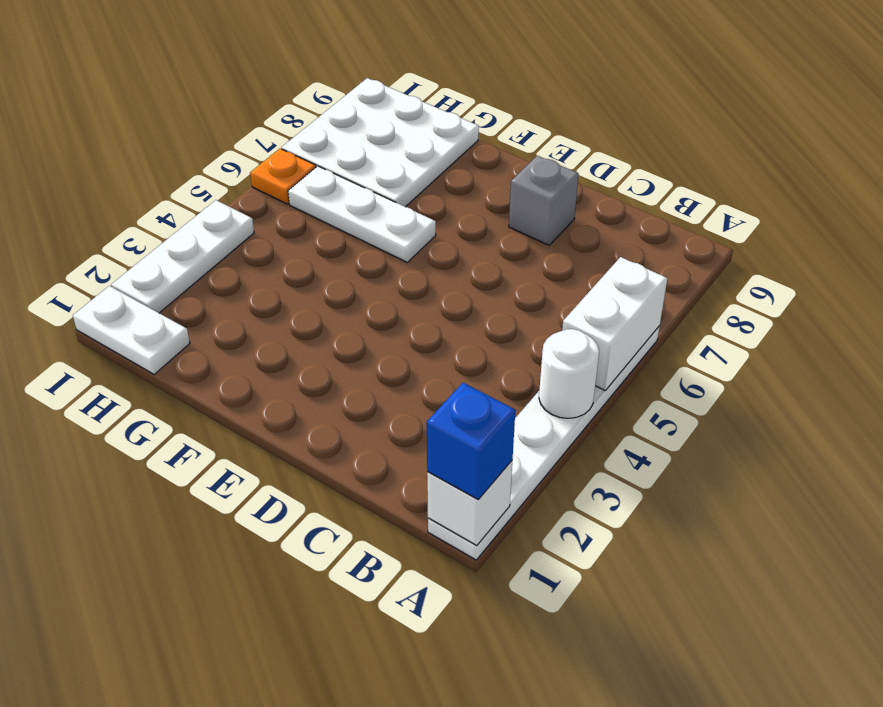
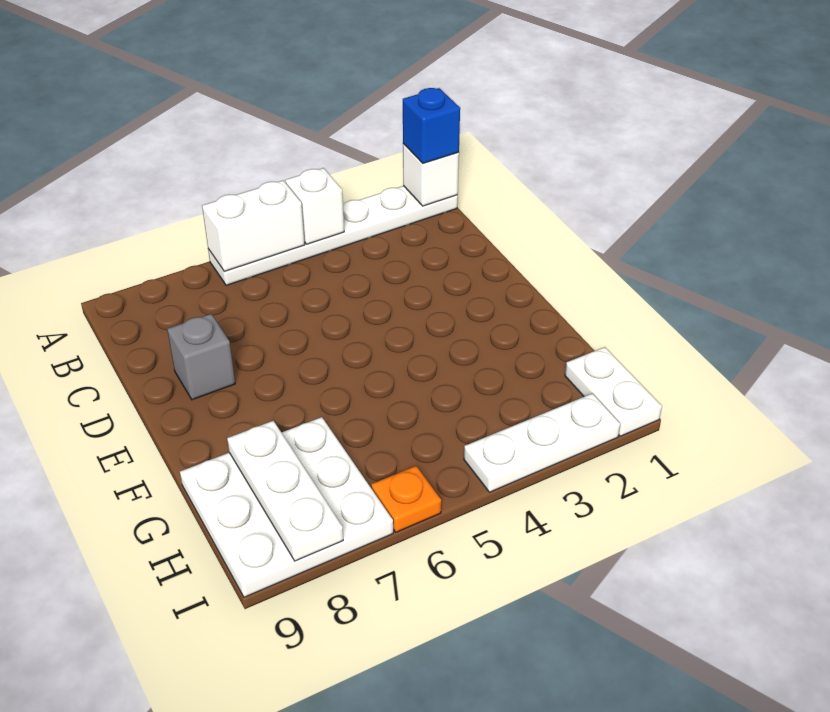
white 1x1 round brick [539,329,599,418] -> white 1x1 brick [285,168,344,244]
white 1x3 plate [288,166,436,262] -> white 1x3 plate moved to [227,421,343,561]

